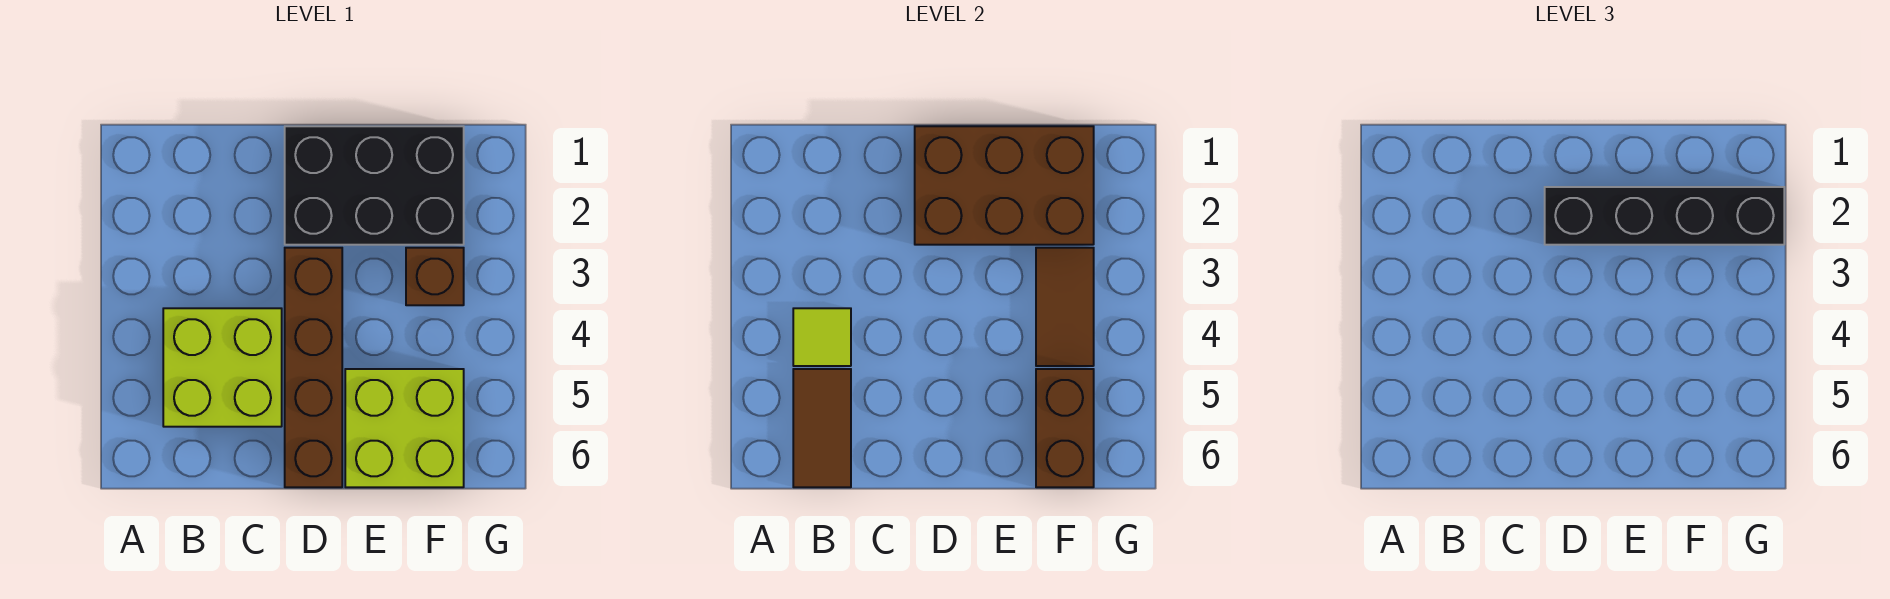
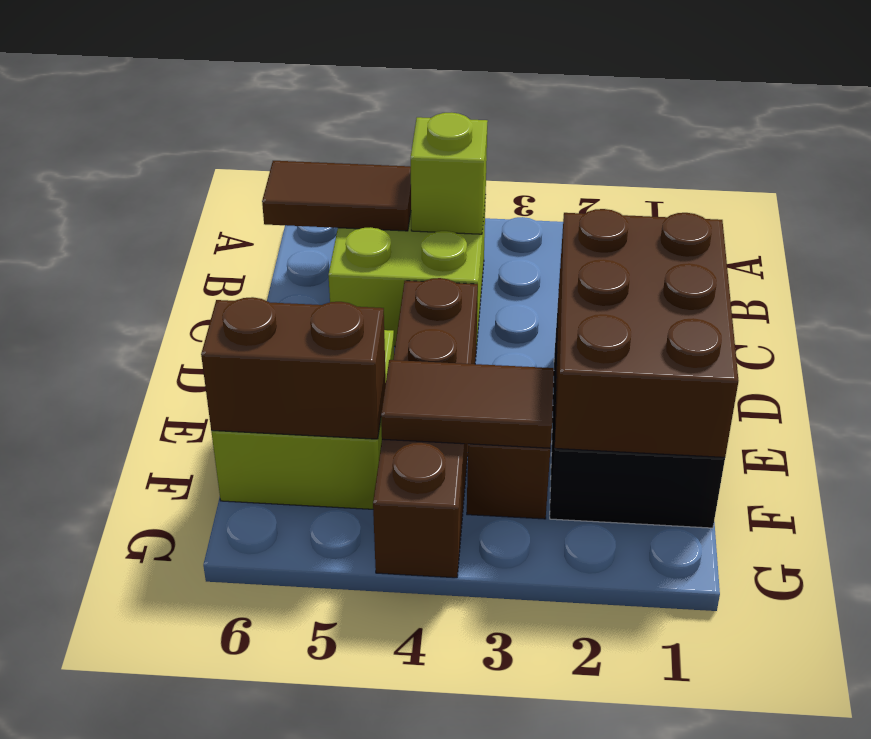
lime 1x1 tile [793,308,851,366] -> lime 1x1 brick [411,113,488,234]
black 1x4 brick [1545,187,1784,245] -> none
brown 1x4 brick [285,248,342,487] -> brown 1x4 brick turned to [373,278,478,578]

